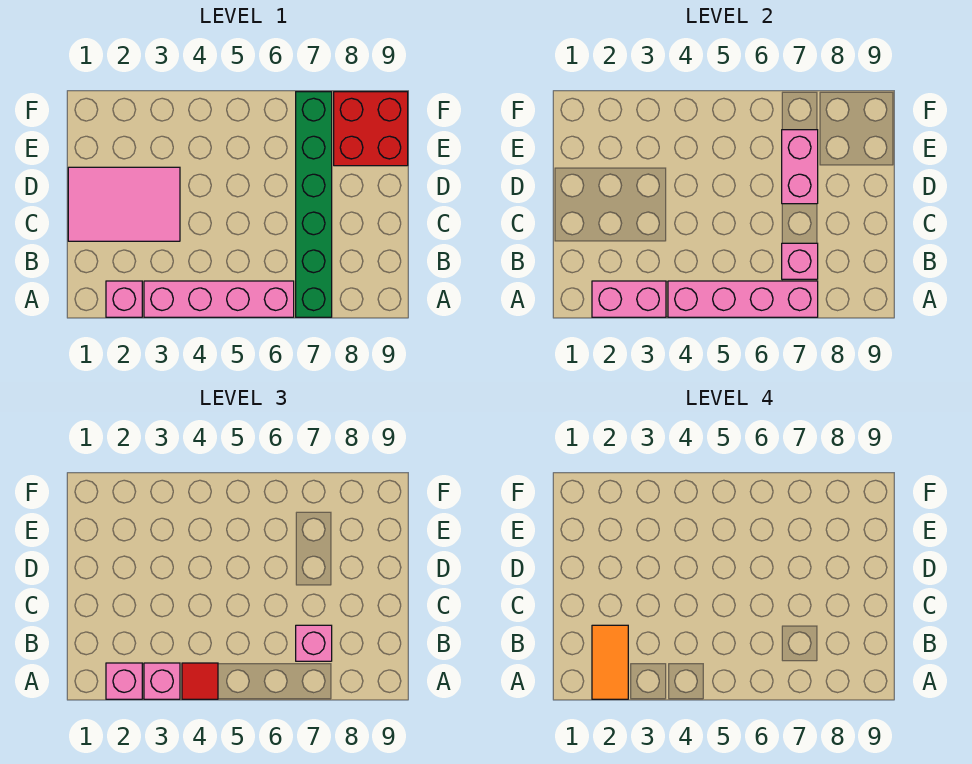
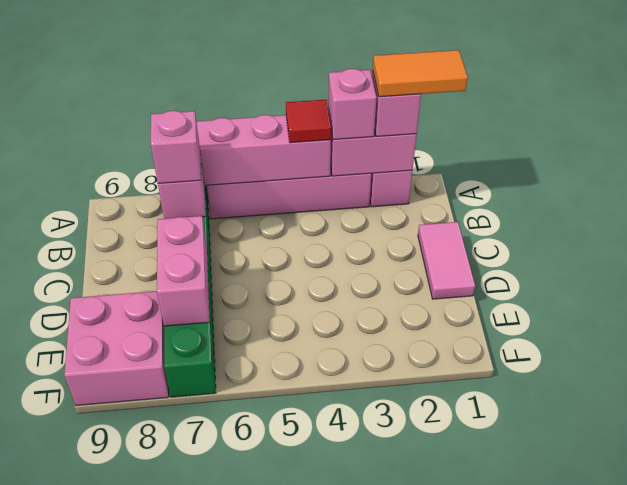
orange 1x2 tile [592,625,628,699] -> orange 1x2 tile turned to [373,50,468,97]
pink 2x3 tile [68,167,180,241] -> pink 1x2 tile [418,222,475,299]
red 2x2 brick [334,92,408,166] -> pink 2x2 brick [64,291,169,406]

